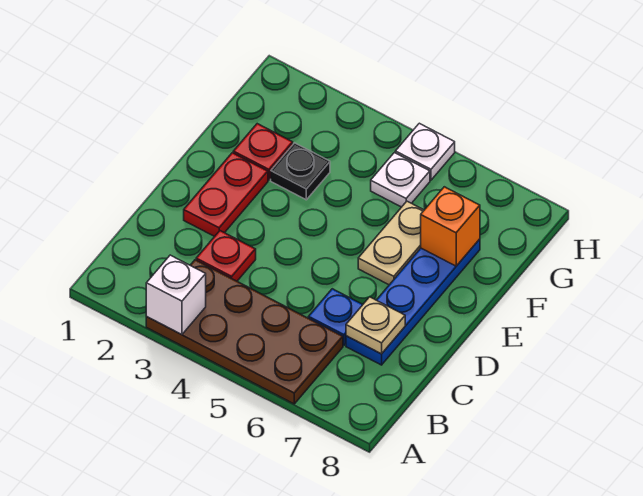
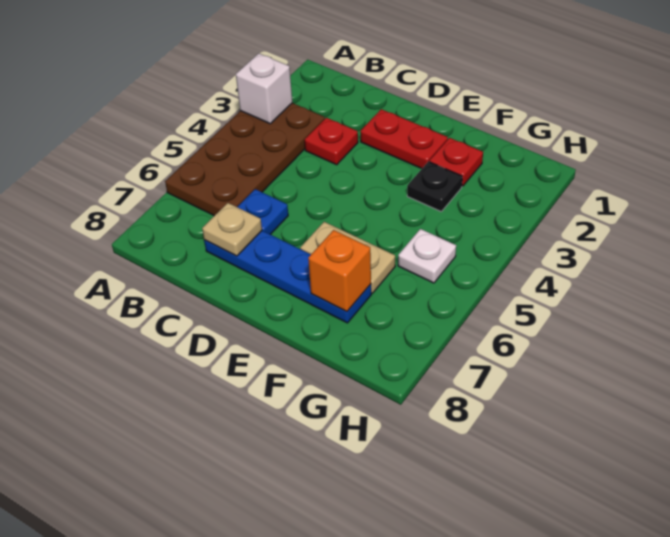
white 1x1 plate [395,123,455,180] -> none

